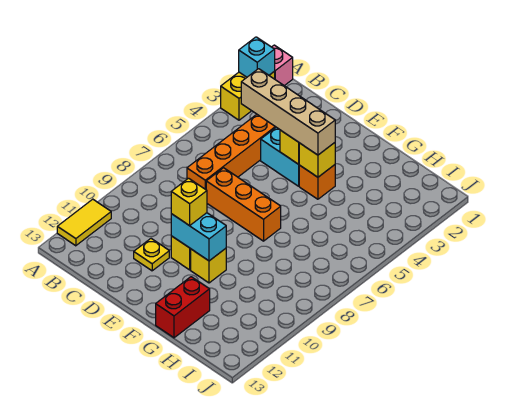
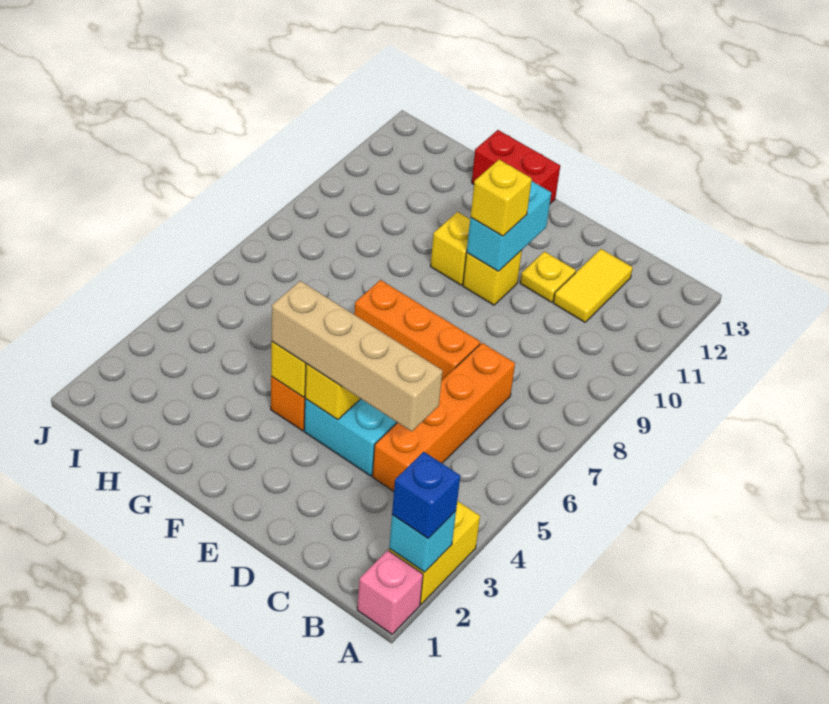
none -> blue 1x1 brick [392,452,460,538]
yellow 1x2 tile [57,199,111,246] -> yellow 1x2 tile moved to [553,249,633,322]
cyan 1x2 brick [171,213,226,261] -> cyan 1x2 brick turned to [467,181,551,271]
red 1x2 brick [156,277,210,338] -> red 1x2 brick turned to [472,130,560,204]

